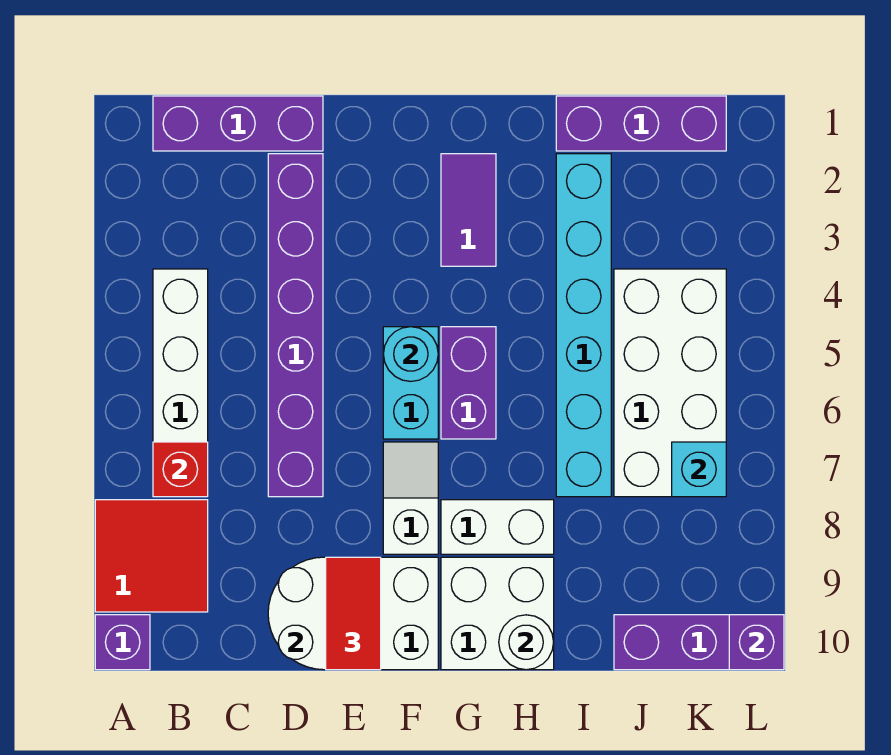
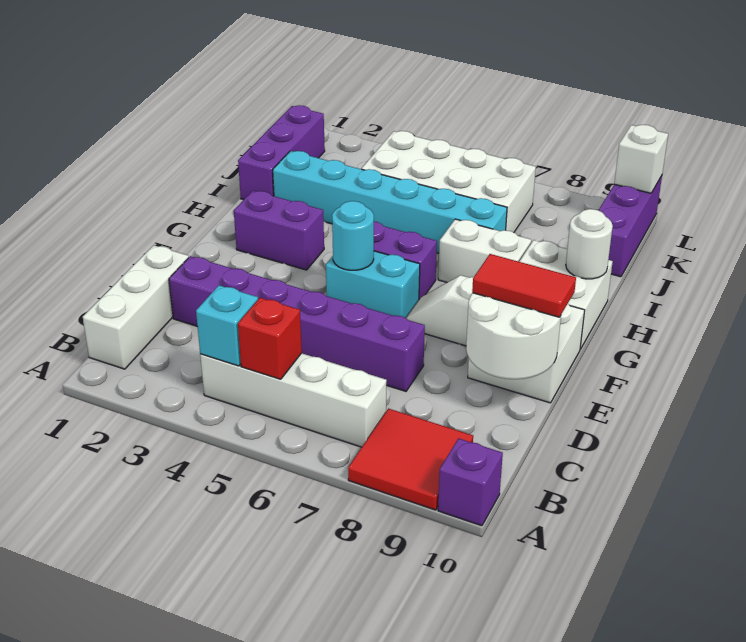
purple 1x3 brick [153,96,323,151] -> white 1x3 brick [83,245,189,369]
red 1x1 brick [153,442,208,497] -> red 1x1 brick moved to [238,298,302,379]
purple 1x2 tile [441,154,496,266] -> purple 1x2 brick [234,191,324,270]
white 1x2 brick [441,500,554,554] -> white 1x2 brick turned to [438,219,531,283]
cyan 1x1 brick [672,442,726,497] -> cyan 1x1 brick moved to [196,285,258,366]
purple 1x1 brick [729,615,784,670] -> white 1x1 brick [614,125,668,193]

